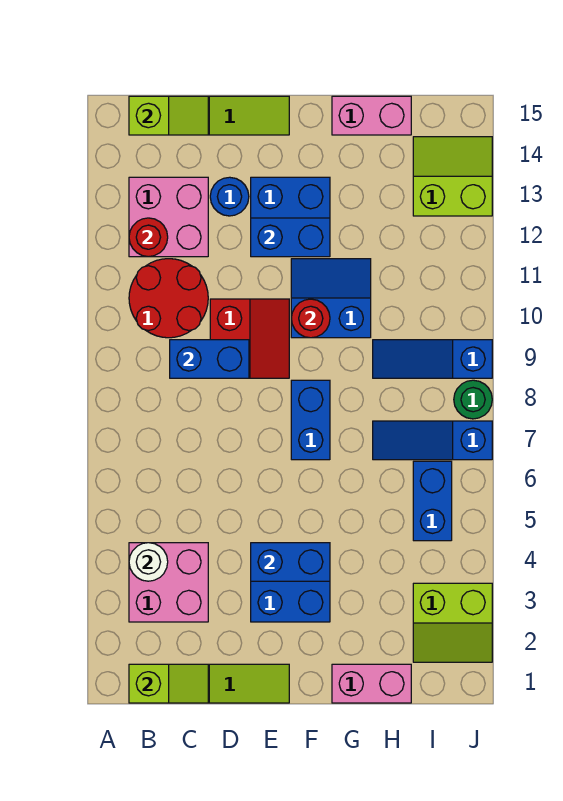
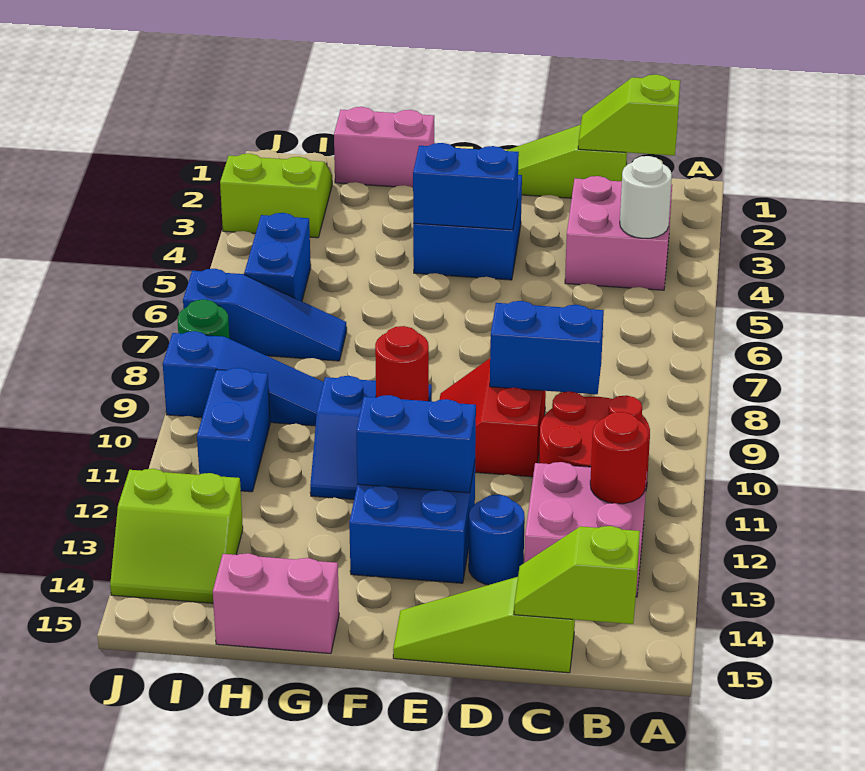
blue 1x2 brick [291,380,330,460] -> blue 1x2 brick moved to [197,368,270,492]

